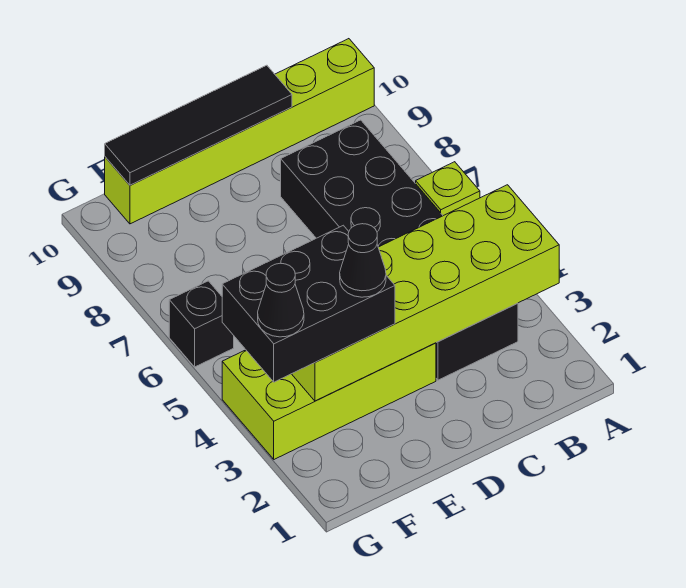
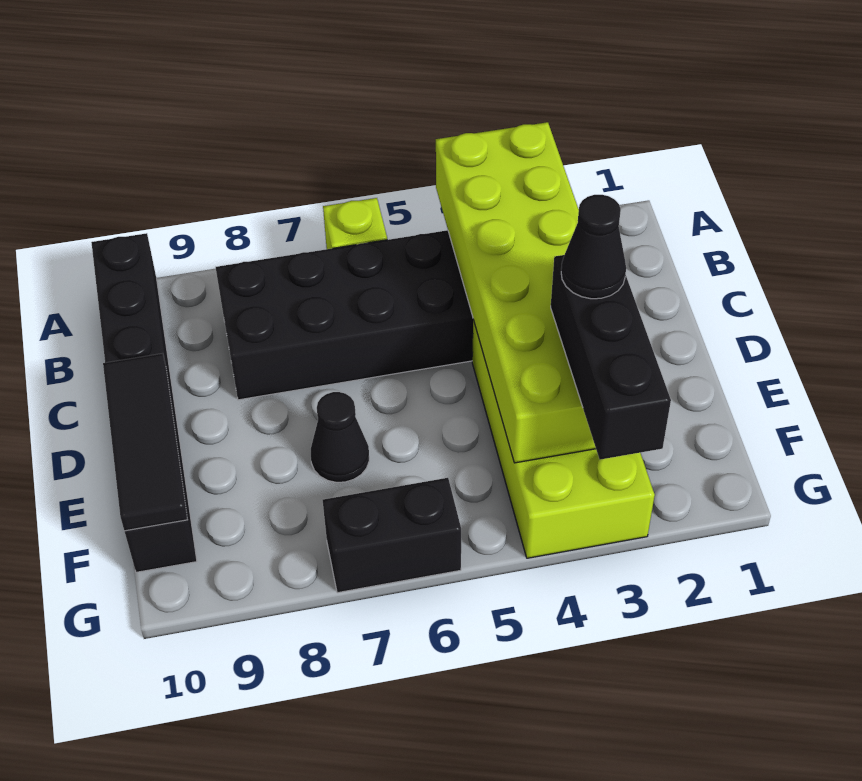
lime 1x6 brick [105,39,374,224] -> black 1x6 brick [91,233,197,572]
black 1x4 tile [105,65,292,185] -> black 1x3 tile [103,353,187,531]
black 2x3 brick [222,225,395,382] -> black 1x3 brick [551,255,671,460]
black 1x1 cone [258,263,304,337] -> black 1x1 cone moved to [311,392,369,482]
black 1x1 brick [169,281,234,367] -> black 1x2 brick [323,478,461,593]

